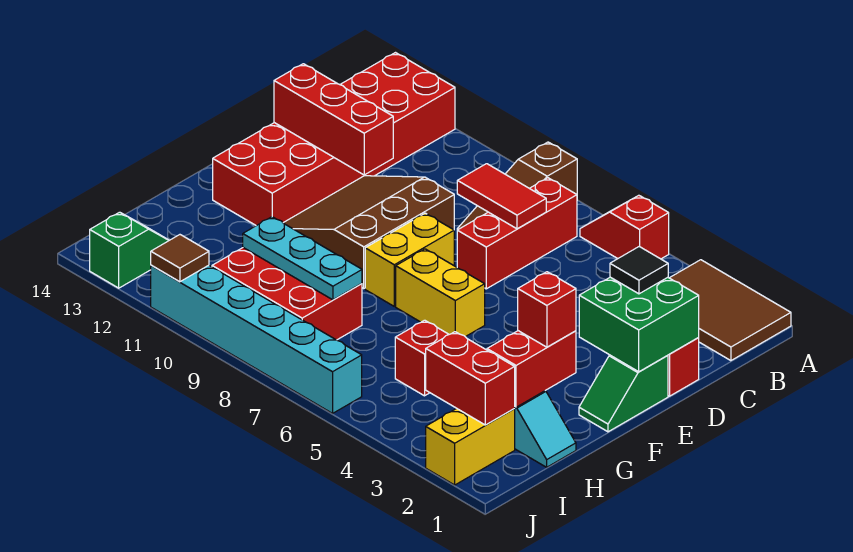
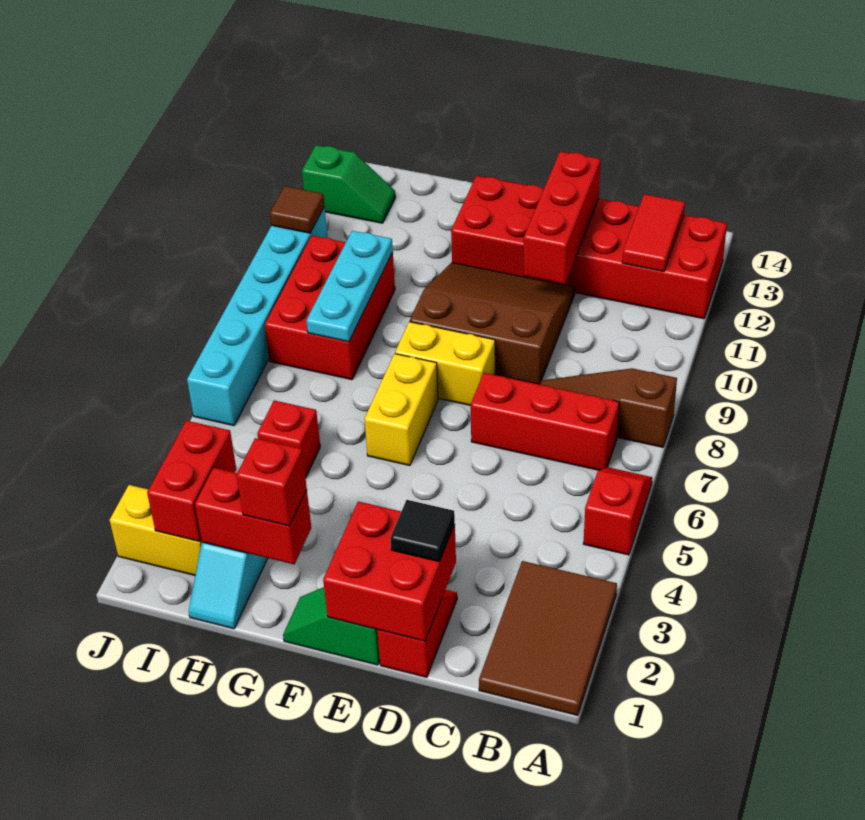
red 1x2 tile [457,164,546,229] -> red 1x2 tile moved to [622,194,685,272]
green 2x2 brick [579,277,699,372] -> red 2x2 brick [323,502,456,641]

